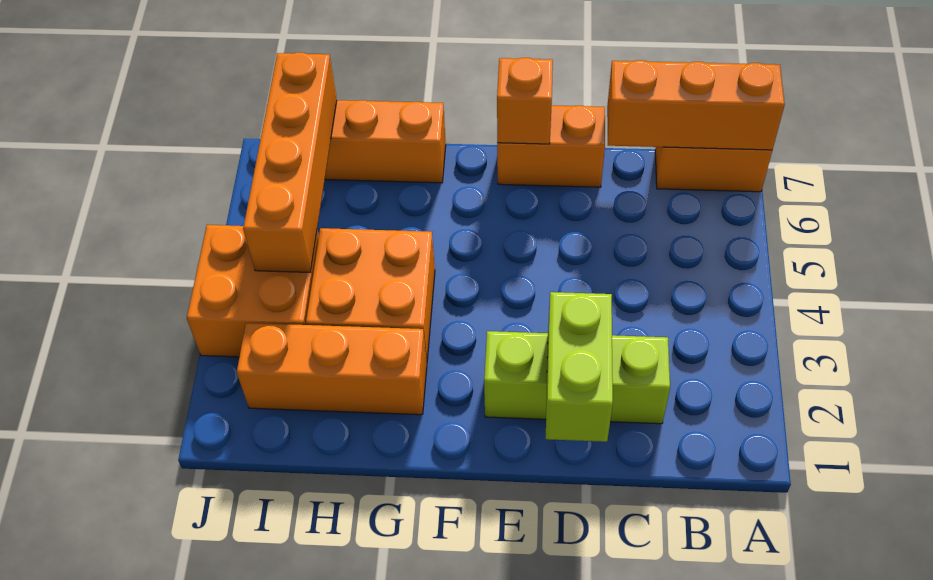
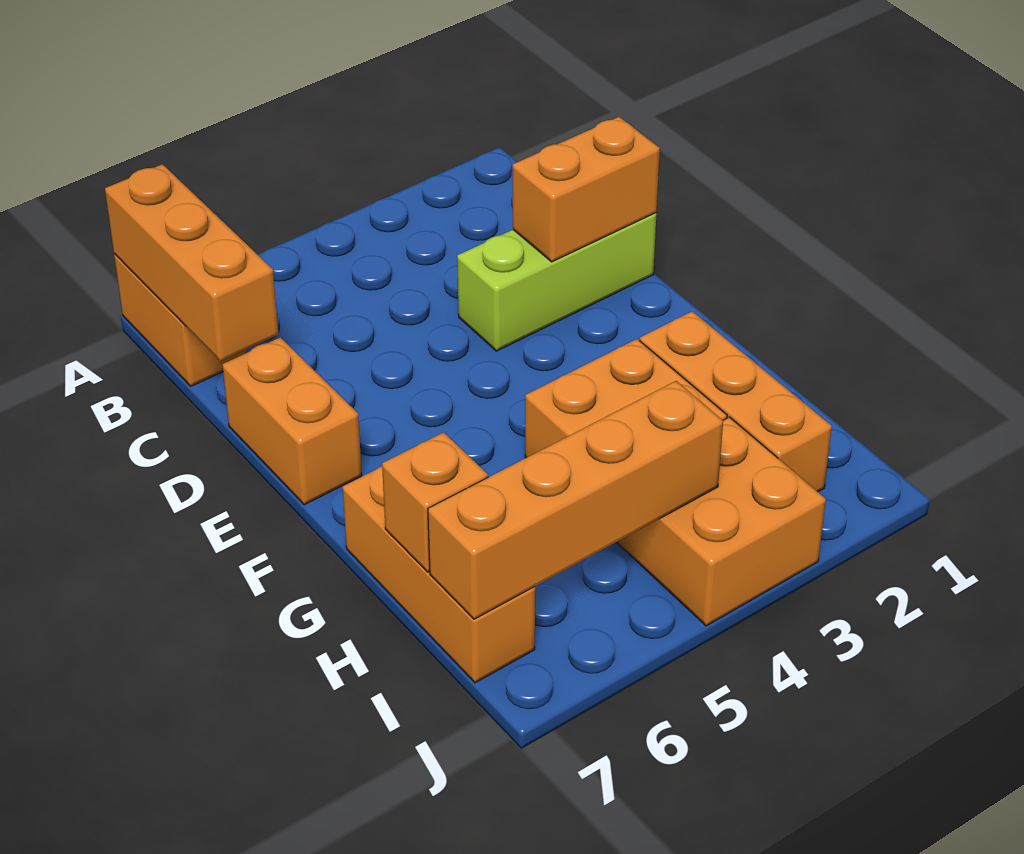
lime 1x3 brick [484,331,670,424] -> lime 1x3 brick turned to [457,213,656,351]
lime 1x2 brick [546,292,613,442] -> orange 1x2 brick [513,117,660,262]
orange 1x1 brick [497,58,553,144] -> orange 1x1 brick moved to [382,432,488,572]

